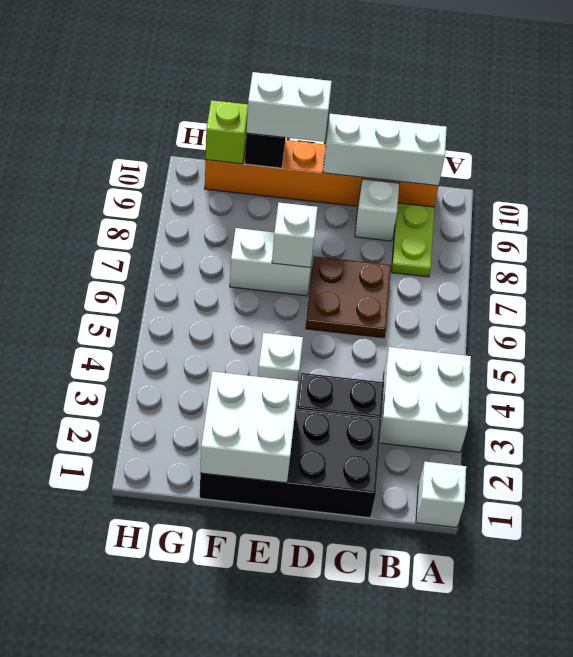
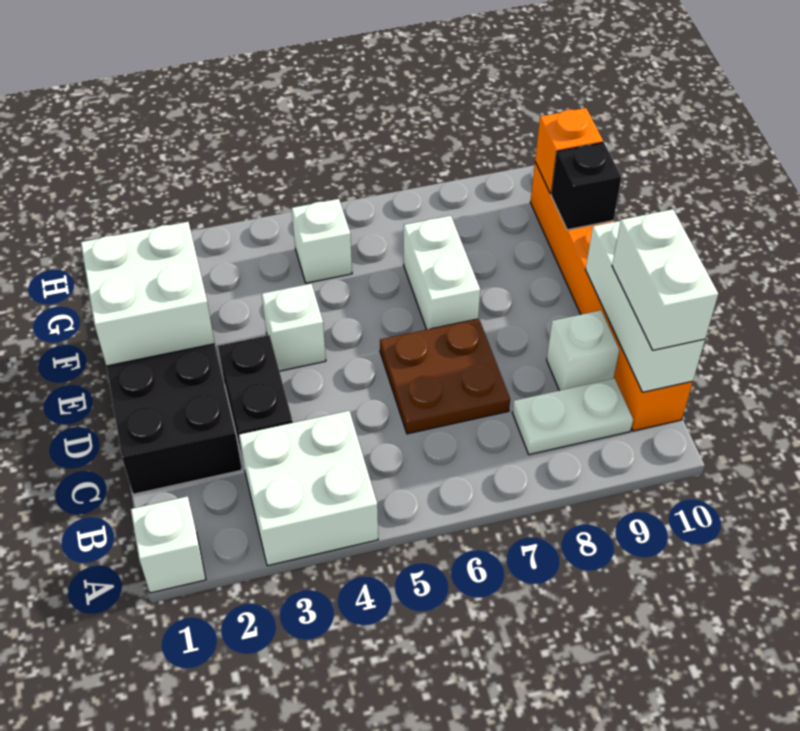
lime 1x2 plate [391,203,434,277] -> white 1x2 plate [512,379,633,455]
white 1x1 brick [272,203,318,268] -> white 1x1 brick moved to [292,199,352,283]
white 1x2 brick [246,72,332,142] -> white 1x2 brick moved to [612,209,718,350]
lime 1x1 brick [205,100,248,164] -> orange 1x1 brick [535,108,603,194]

